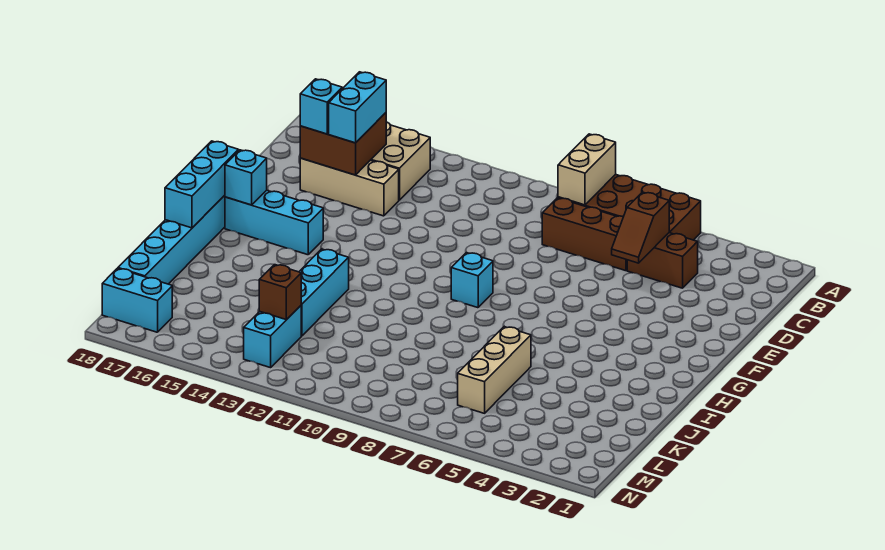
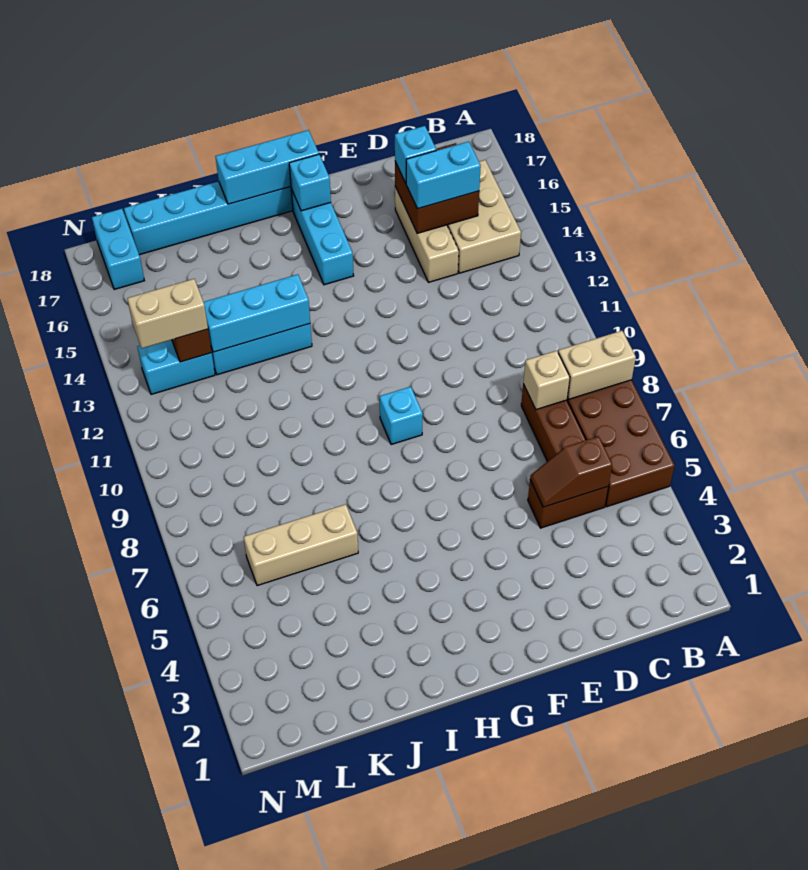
brown 1x2 brick [627,233,698,288] -> brown 1x2 brick turned to [528,480,608,528]
none -> tan 1x1 brick [523,351,570,410]
none -> cyan 1x3 brick [204,274,310,352]
none -> tan 1x2 brick [127,279,208,348]

